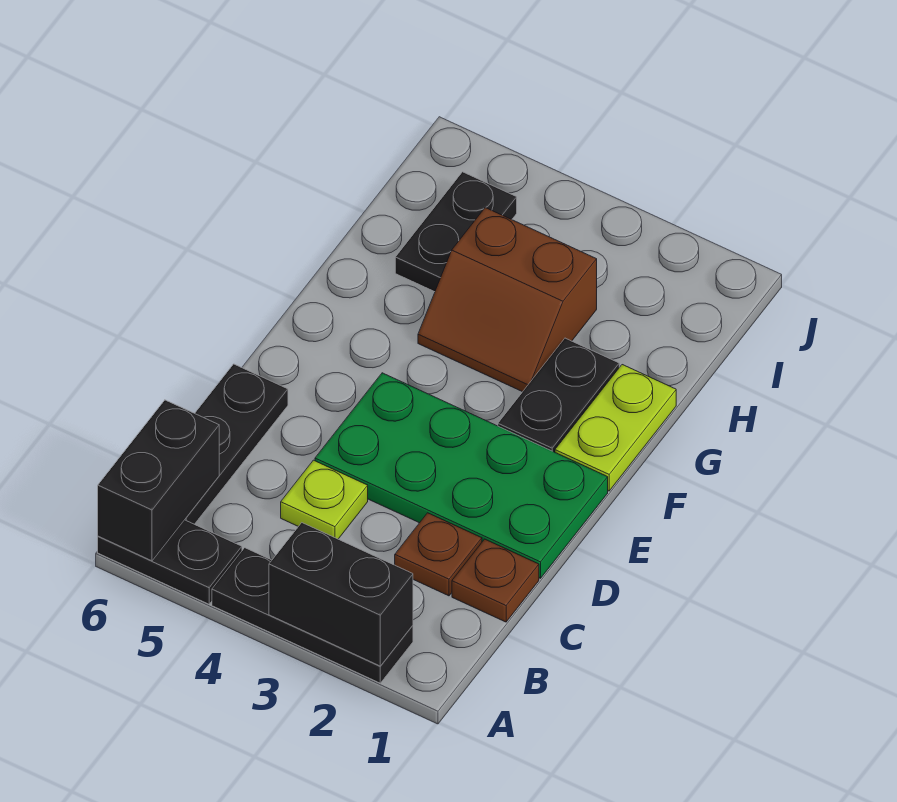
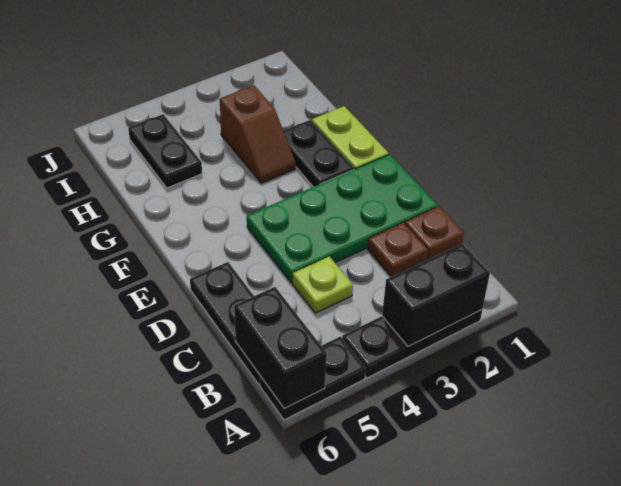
brown 2x2 slope [418,208,597,392] -> brown 1x2 slope [220,85,296,183]

